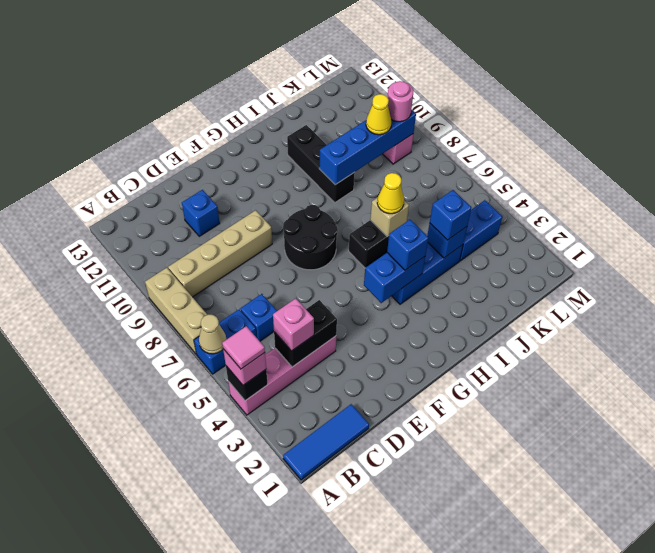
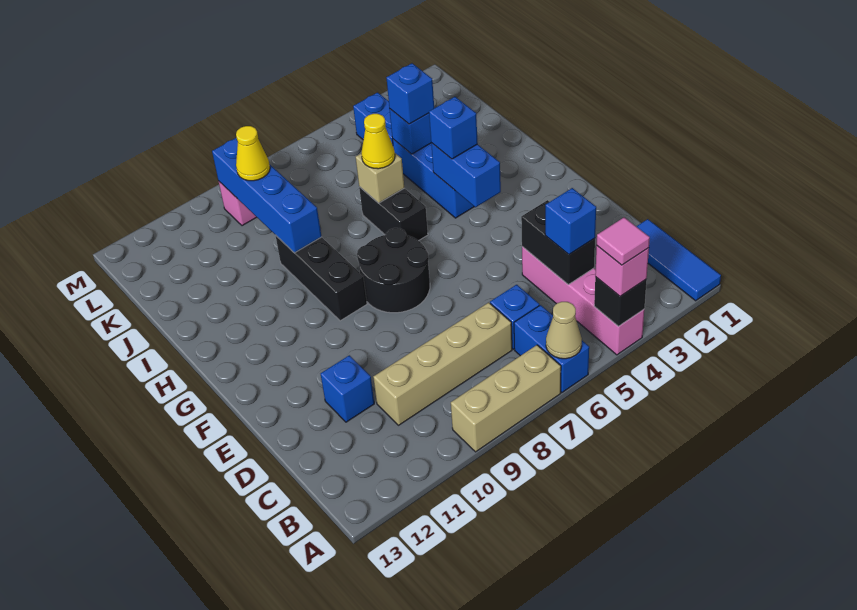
tan 1x4 brick [168,210,272,297] -> tan 1x4 brick turned to [373,302,512,425]
pink 1x1 brick [273,298,314,351] -> blue 1x1 brick [545,188,596,254]
black 1x3 brick [287,125,355,203] -> black 1x3 brick turned to [276,236,367,321]
pink 1x1 round brick [387,81,413,122] -> none

